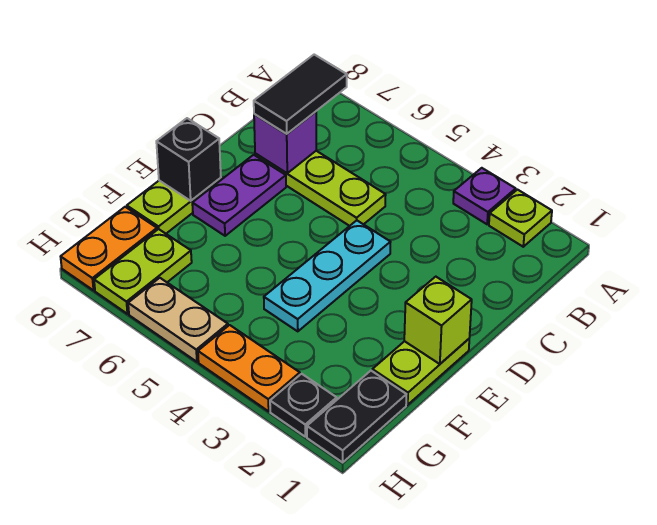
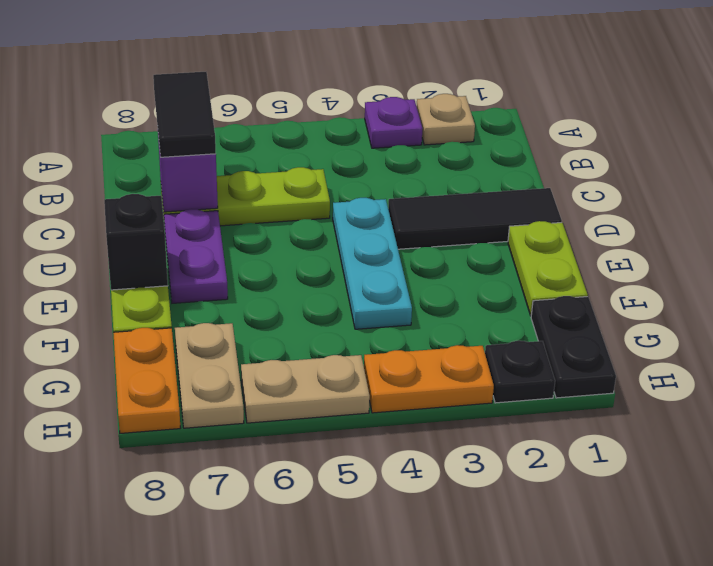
lime 1x1 plate [489,190,552,247] -> tan 1x1 plate [417,94,475,145]
none -> black 1x3 tile [388,188,562,249]
lime 1x1 brick [404,277,472,364] -> none
lime 1x2 plate [94,229,192,314] -> tan 1x2 plate [175,323,244,428]

